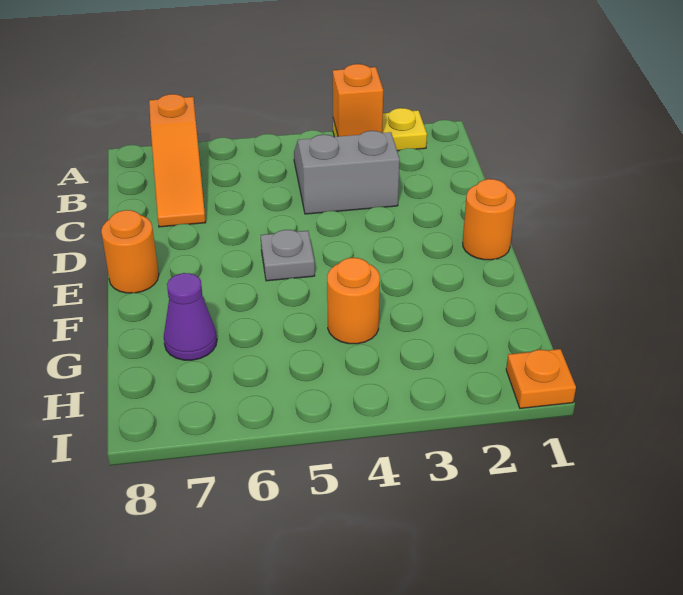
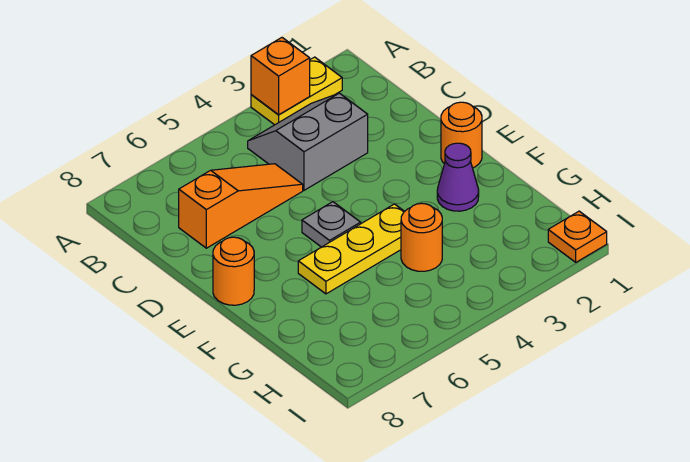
orange 1x3 slope [149,94,206,227] -> orange 1x3 slope turned to [179,164,303,248]
none -> yellow 1x3 plate [298,204,405,294]
purple 1x1 cone [164,273,217,360] -> purple 1x1 cone moved to [437,143,479,211]

